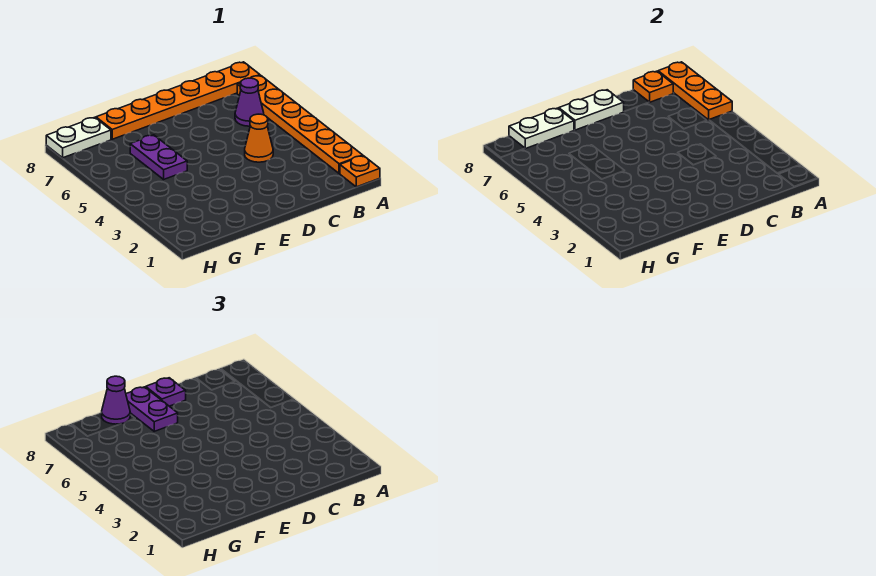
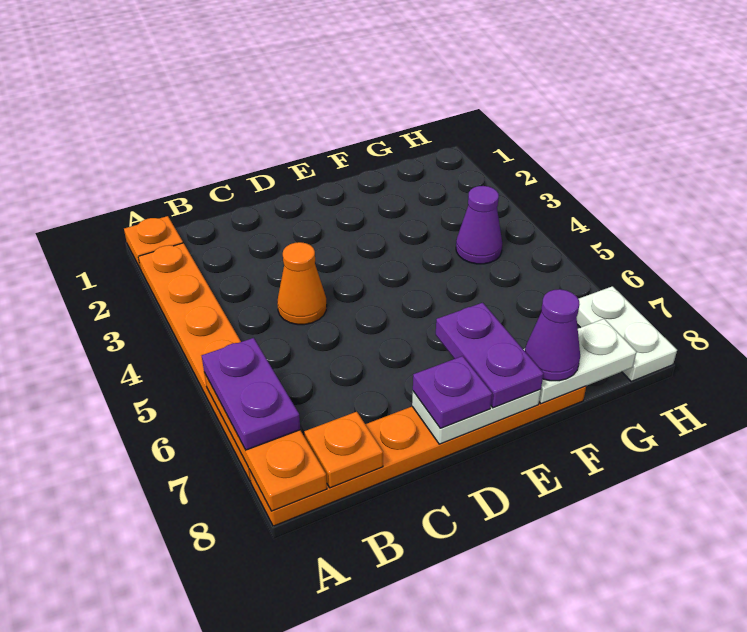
purple 1x1 cone [235,78,264,126] -> purple 1x1 cone moved to [456,186,502,264]
purple 1x2 plate [130,135,187,179] -> purple 1x2 plate moved to [202,338,300,450]
white 1x2 plate [46,117,111,158] -> white 1x2 plate turned to [576,286,677,381]

